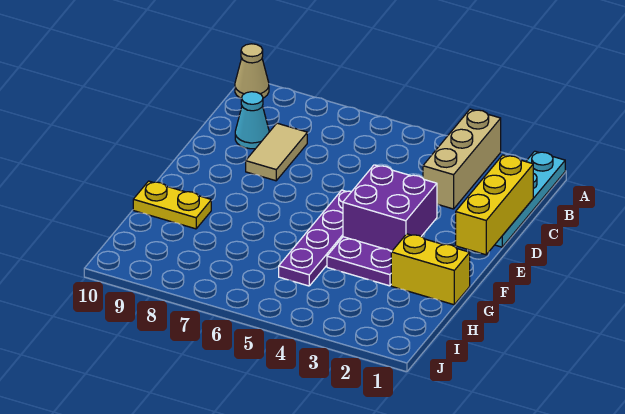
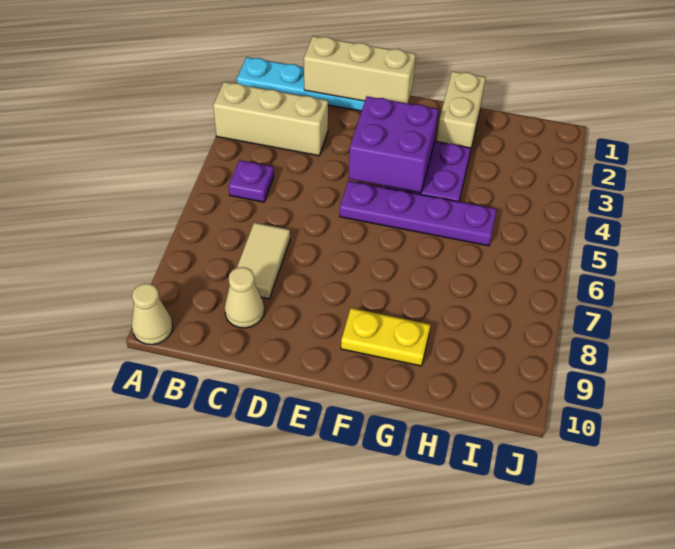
none -> purple 1x1 plate [229,160,274,202]
yellow 1x3 brick [456,155,533,255] -> tan 1x3 brick [304,36,416,103]
tan 1x2 tile [246,123,307,181] -> tan 1x2 tile turned to [237,223,290,299]
cyan 1x1 cone [235,92,269,149] -> tan 1x1 cone [225,267,264,328]
yellow 1x2 brick [391,234,470,305] -> tan 1x2 brick [437,71,486,152]
yellow 1x2 plate [133,181,211,229] -> yellow 1x2 plate turned to [341,308,430,366]

